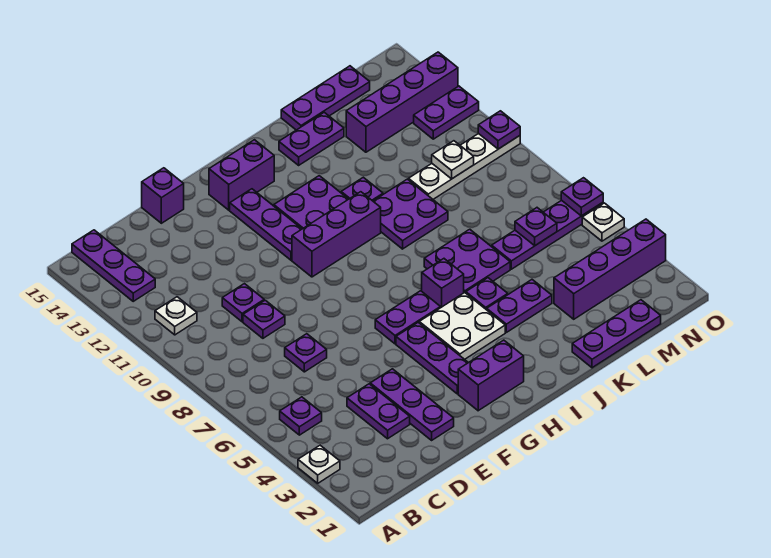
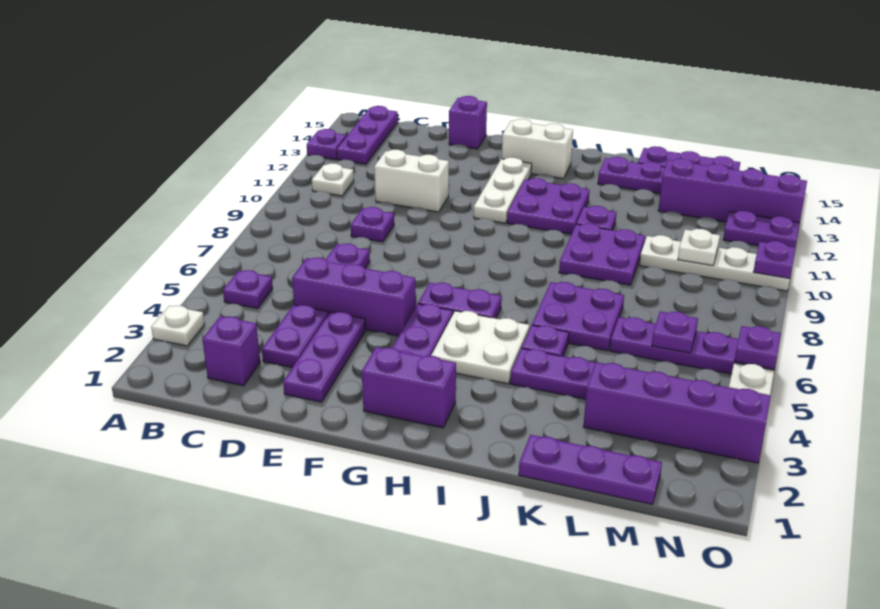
purple 1x1 plate [222,284,264,322] -> purple 1x1 plate moved to [307,129,346,160]
none -> white 1x2 brick [374,150,449,212]
purple 1x3 brick [292,192,381,277] -> purple 1x3 brick moved to [292,258,416,336]
purple 1x3 plate [230,189,302,260] -> white 1x3 plate [474,157,532,223]
purple 1x2 brick [209,140,274,210] -> white 1x2 brick [502,119,573,179]
purple 1x1 brick [422,259,464,308] -> purple 1x1 brick moved to [202,316,260,386]

